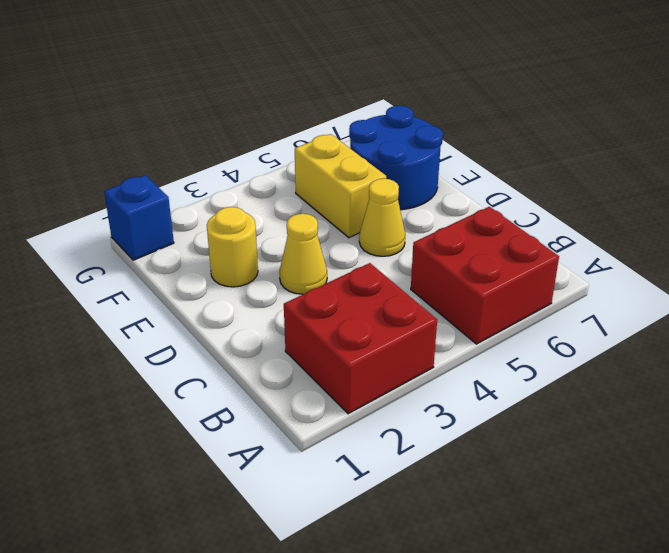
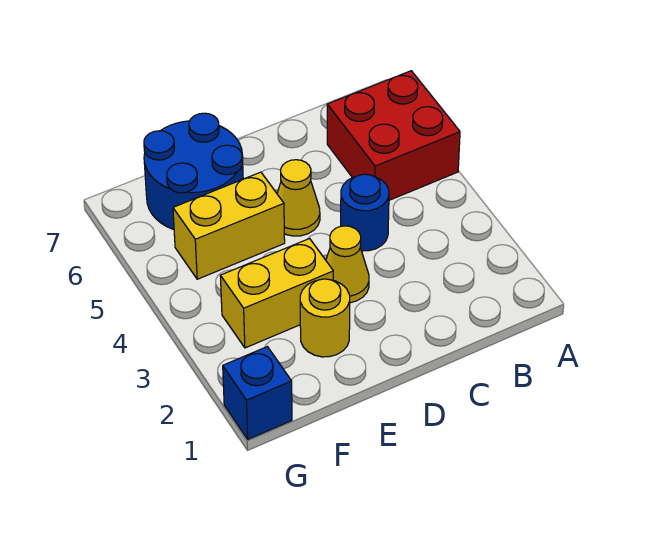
red 2x2 brick [284,263,437,414] -> none
none -> blue 1x1 round brick [341,174,389,251]
none -> yellow 1x2 brick [220,239,333,348]

